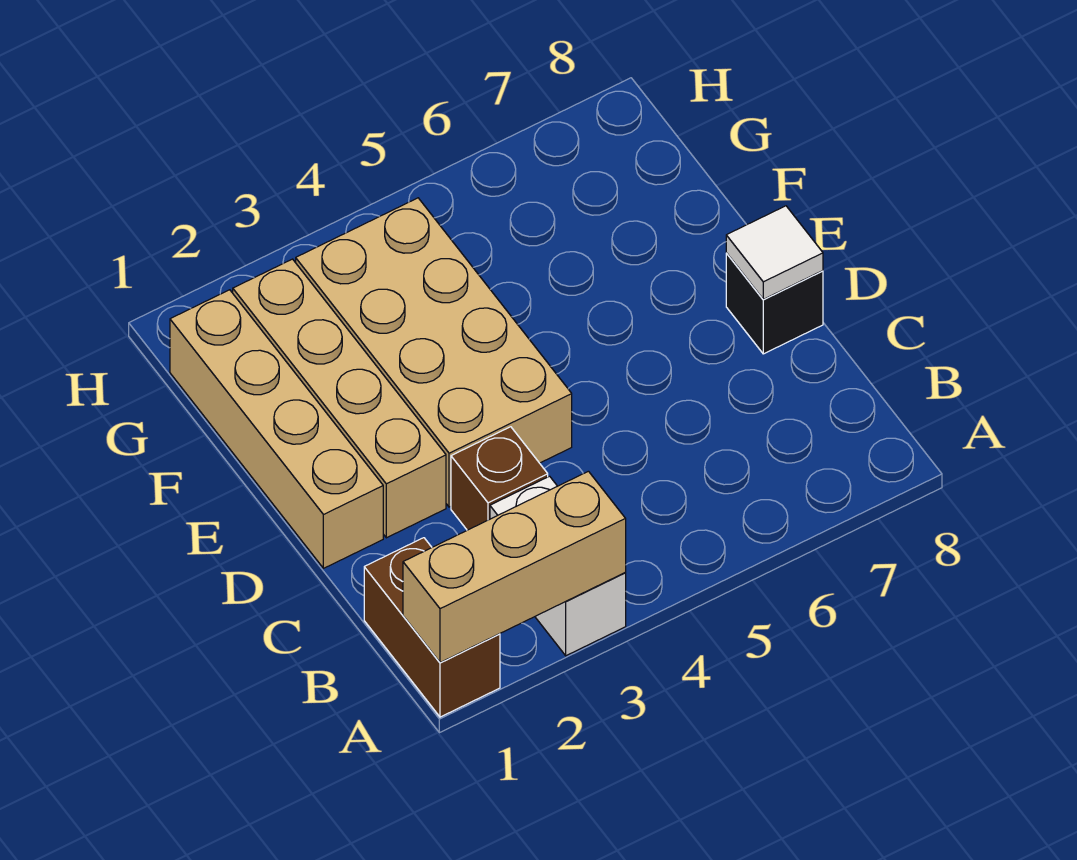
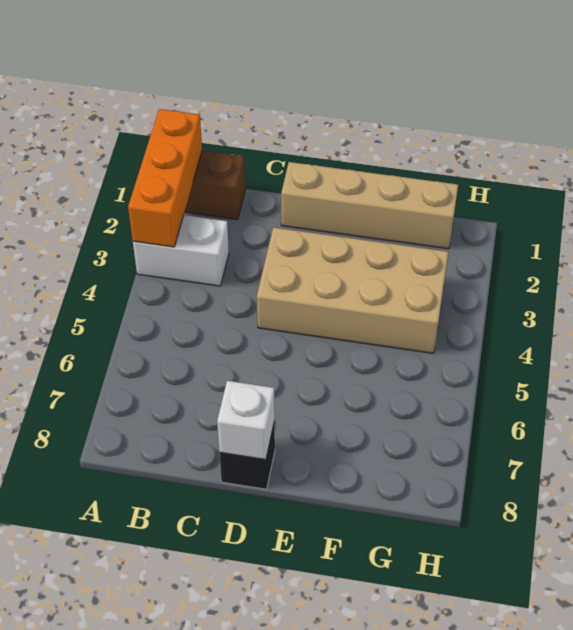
tan 1x3 brick [403,471,626,663] -> orange 1x3 brick [128,109,202,247]
brown 1x1 brick [451,427,548,530] -> none
tan 1x4 brick [233,259,446,538] -> none
white 1x1 tile [726,206,823,299] -> white 1x1 brick [217,381,275,460]

